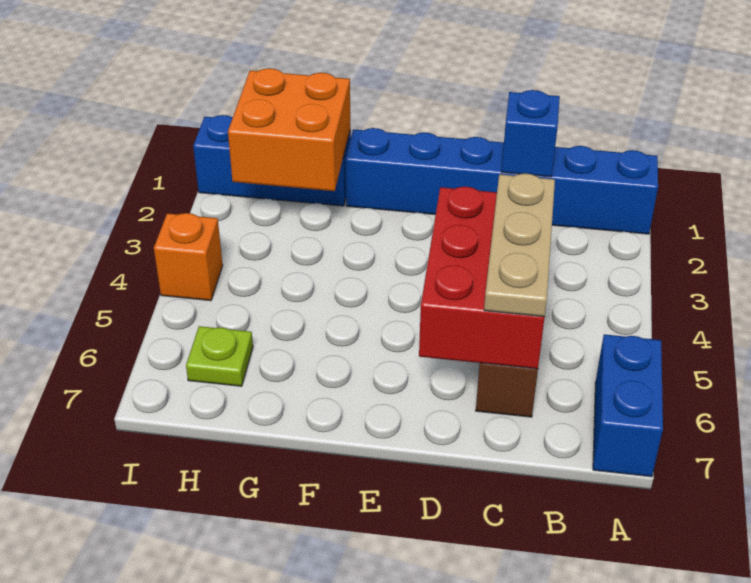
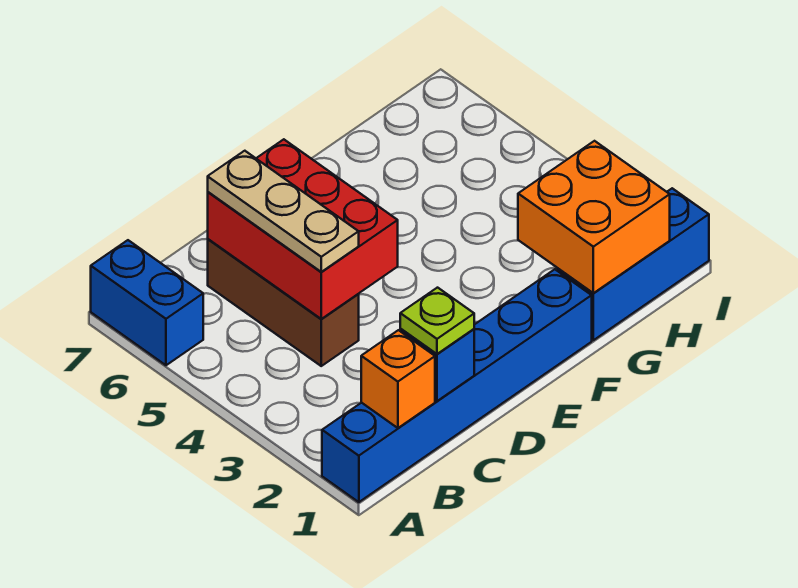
lime 1x1 plate [186,326,253,386] -> lime 1x1 plate moved to [400,288,474,354]
orange 1x1 brick [154,213,223,301] -> orange 1x1 brick moved to [361,330,435,428]

